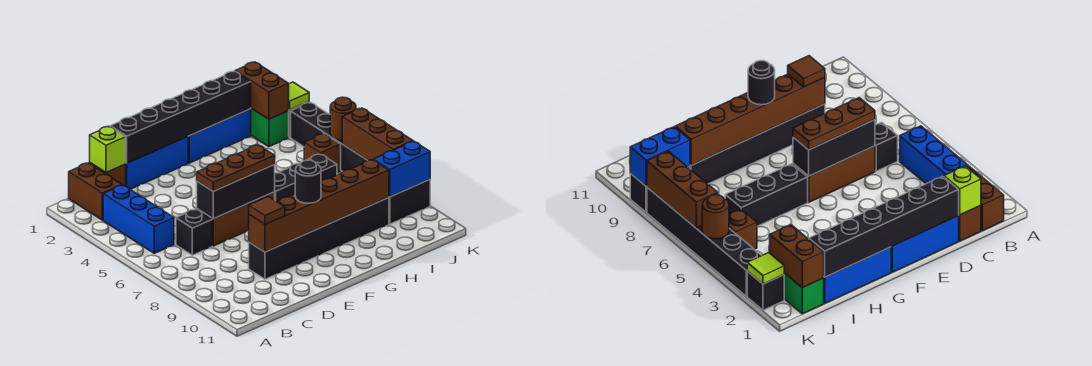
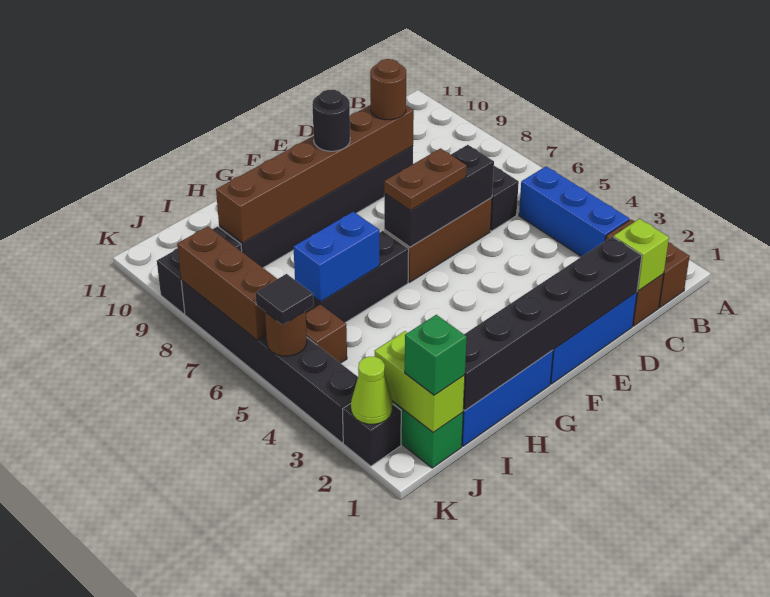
brown 1x3 plate [197,145,275,191] -> brown 1x2 plate [384,148,467,211]
brown 1x1 tile [249,196,285,224] -> brown 1x1 round brick [370,59,406,120]
brown 1x2 brick [235,62,289,119] -> lime 1x2 brick [375,331,465,432]
none -> green 1x1 brick [405,315,467,395]
blue 1x2 brick [373,141,430,197] -> blue 1x2 brick moved to [294,212,379,302]
lime 1x1 tile [289,82,309,110] -> lime 1x1 cone [351,357,393,424]
none -> black 1x1 tile [255,274,314,325]

